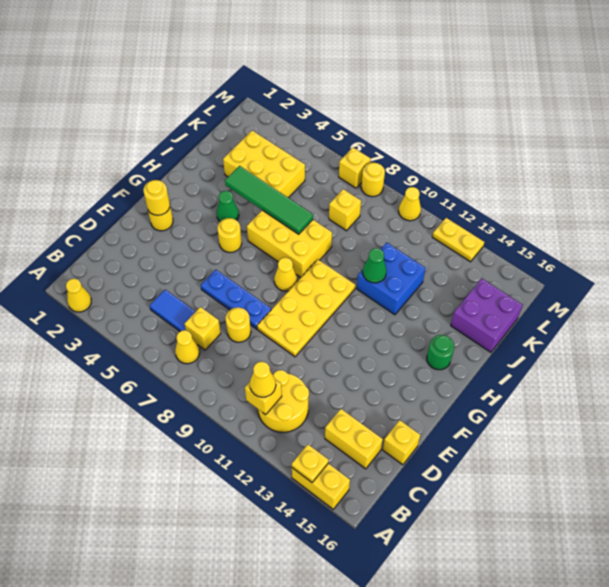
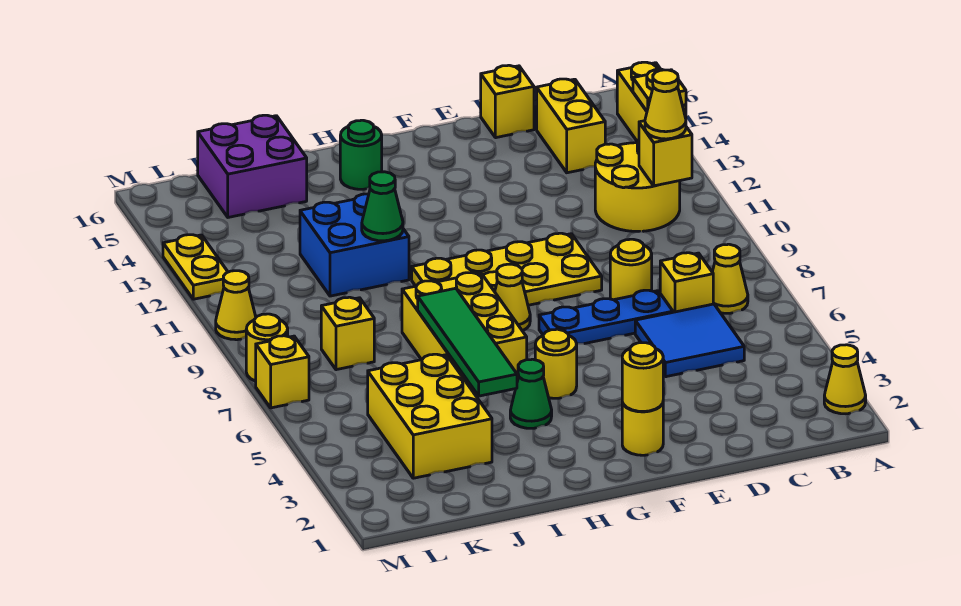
blue 1x2 tile [150,290,196,331] -> blue 2x2 tile [635,304,744,377]
blue 1x3 plate [201,270,271,329] -> blue 1x3 plate turned to [539,290,673,344]

